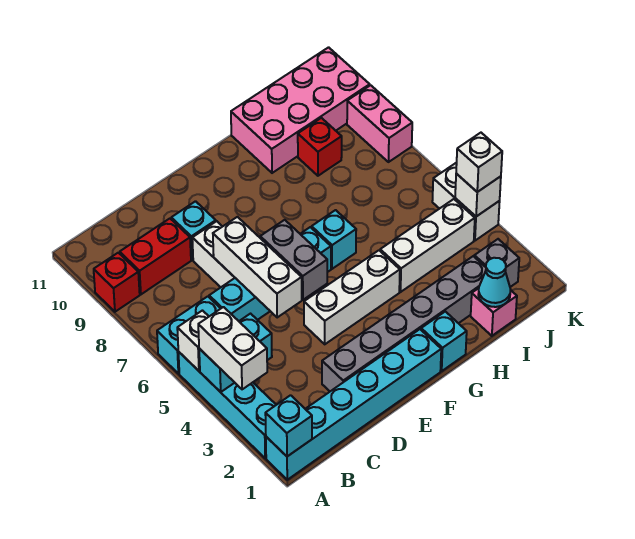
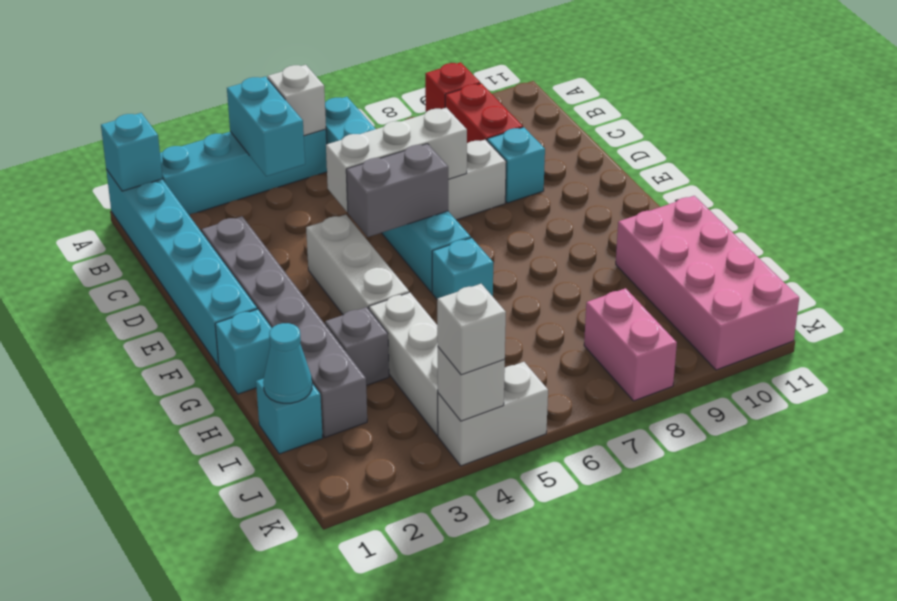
white 1x2 brick [198,307,267,389] -> none
pink 1x1 brick [471,288,517,336] -> cyan 1x1 brick [256,378,323,454]
red 1x1 brick [298,118,342,176] -> none
grey 1x1 brick [474,239,519,287] -> grey 1x1 brick moved to [325,307,389,385]
pink 1x2 brick [347,85,412,162] -> pink 1x2 brick turned to [584,288,677,401]

